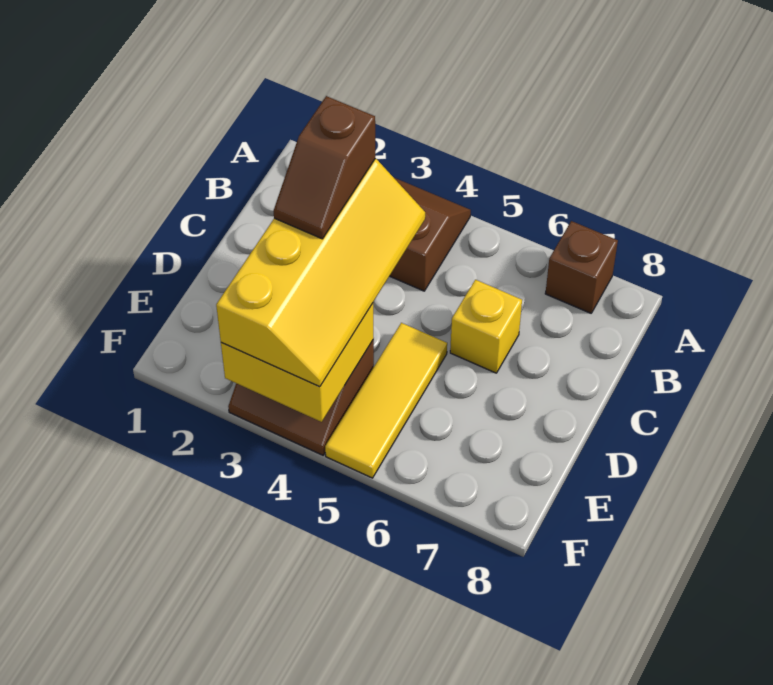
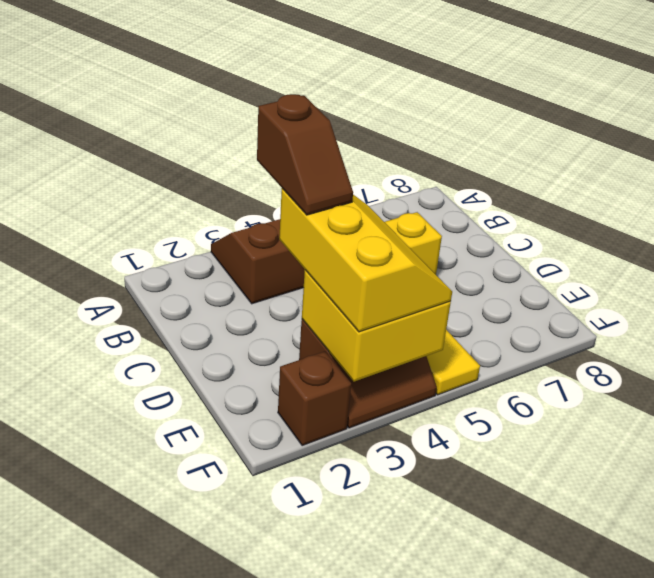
brown 1x1 brick [545,221,618,313] -> brown 1x1 brick moved to [278,351,351,446]
yellow 2x4 slope [216,159,425,387] -> yellow 2x3 slope [279,189,452,332]

